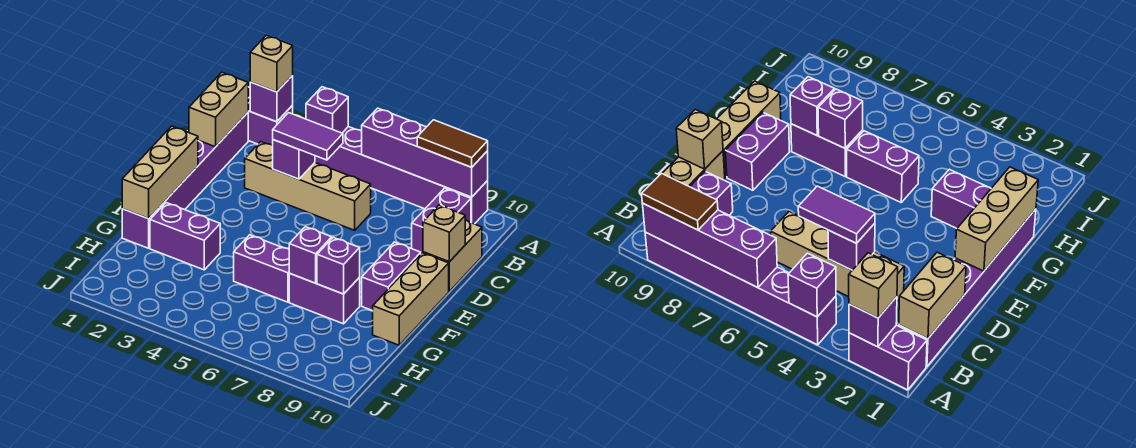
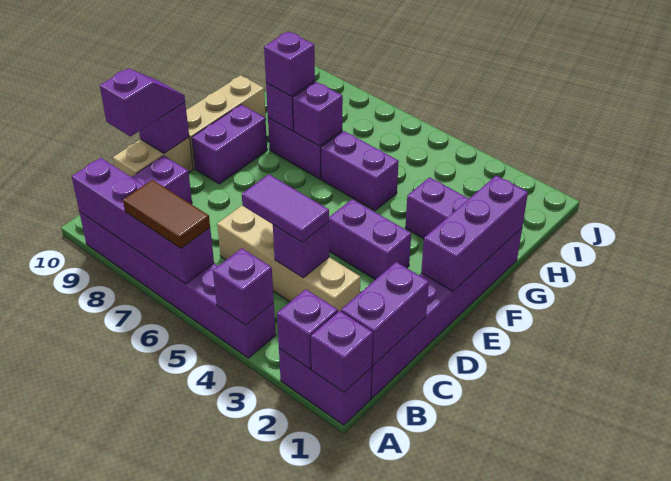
none -> purple 1x1 brick [311,311,373,392]
tan 1x1 brick [250,35,293,92] -> none
brown 1x2 tile [417,120,488,167] -> brown 1x2 tile moved to [123,180,210,249]
tan 1x2 brick [189,72,248,147] -> purple 1x2 brick [341,262,429,365]
none -> purple 1x2 slope [100,68,185,137]
tan 1x1 brick [423,205,465,262] -> purple 1x1 brick [139,102,189,153]
tan 1x3 brick [122,126,198,219] -> purple 1x3 brick [421,176,528,291]
none -> purple 1x2 brick [329,199,411,280]
none -> purple 1x1 brick [264,31,315,96]

